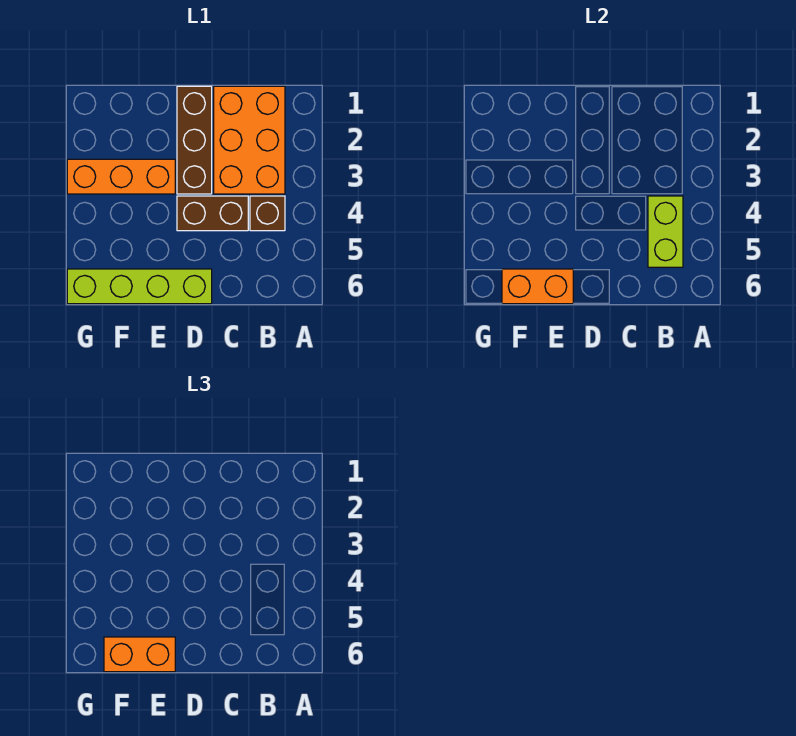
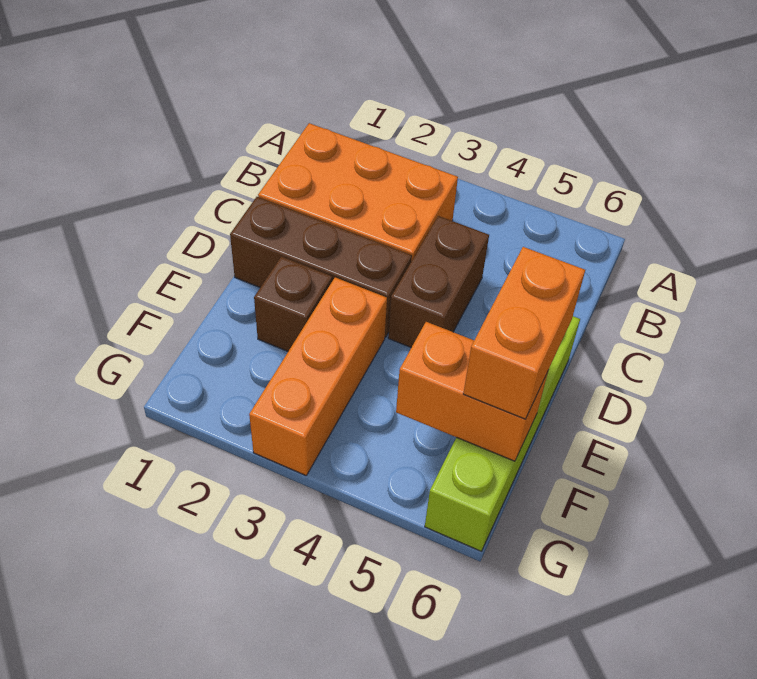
brown 1x1 brick [250,196,285,231] -> brown 1x1 brick moved to [254,256,332,351]
lime 1x2 brick [648,196,683,267] -> none
orange 1x2 brick [502,269,573,304] -> orange 1x2 brick turned to [396,322,548,461]

